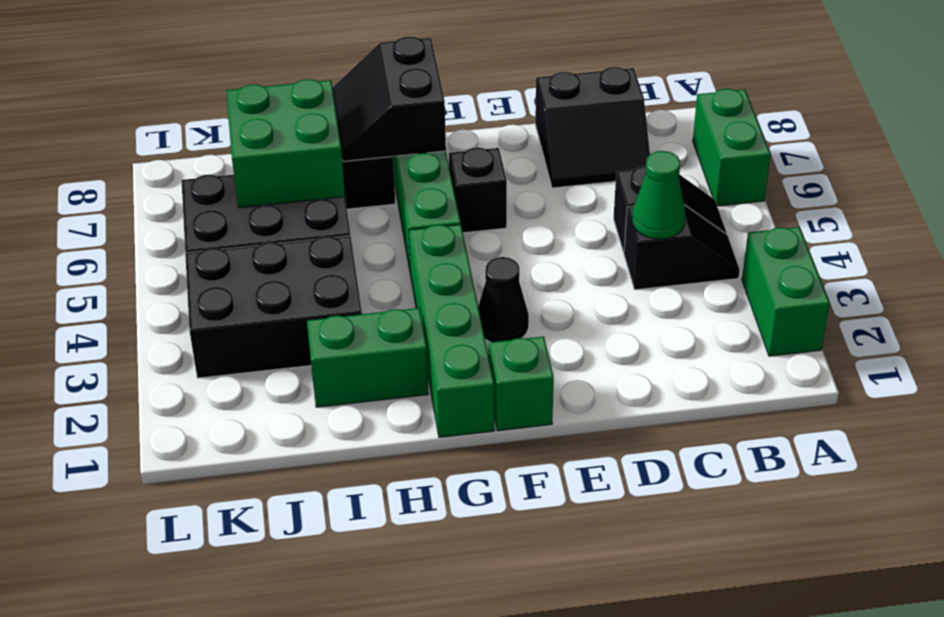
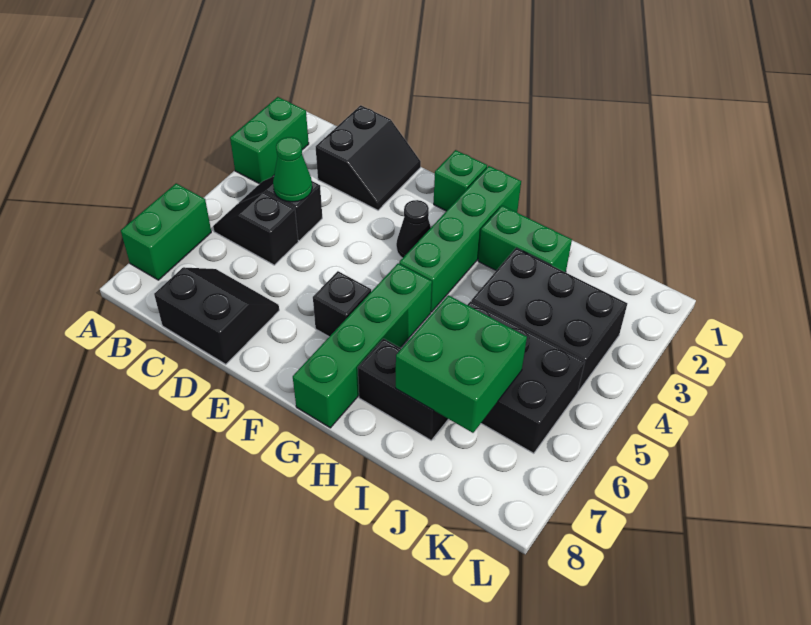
black 2x2 slope [333,37,446,161] -> black 2x2 slope moved to [316,105,421,210]

